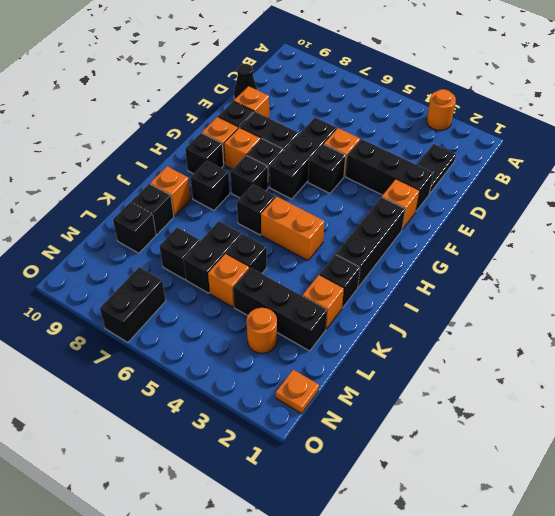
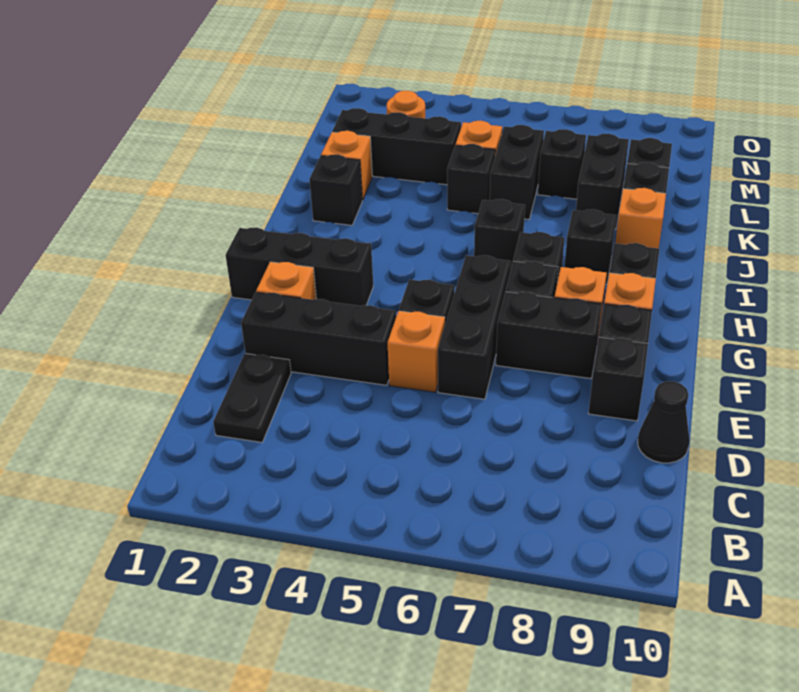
orange 1x1 round brick [427,89,456,130] -> none
orange 1x1 brick [234,86,269,118] -> black 1x1 brick [588,337,648,421]
black 1x3 brick [336,197,405,287] -> black 1x3 brick turned to [226,227,373,306]
orange 1x2 brick [261,197,324,260] -> none
orange 1x1 plate [276,370,319,413] -> none
black 1x2 brick [100,267,166,342] -> black 1x2 brick moved to [576,134,629,229]

